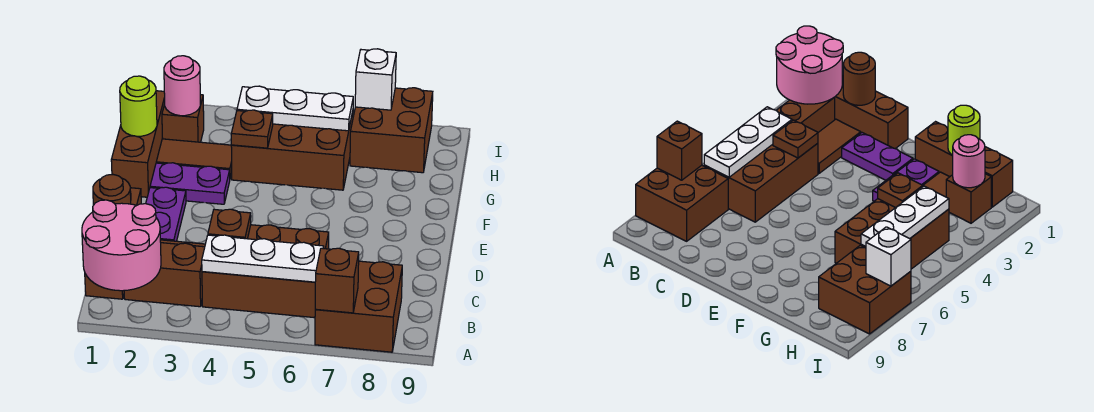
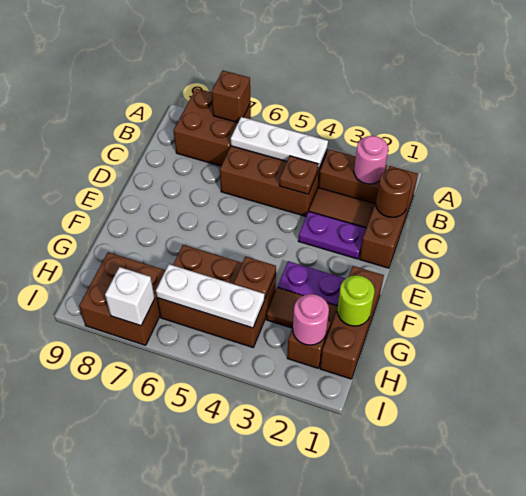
pink 2x2 round brick [82,200,161,291] -> pink 1x1 round brick [354,136,388,184]
purple 1x2 plate [146,187,186,241] -> purple 1x2 plate turned to [299,211,366,259]

